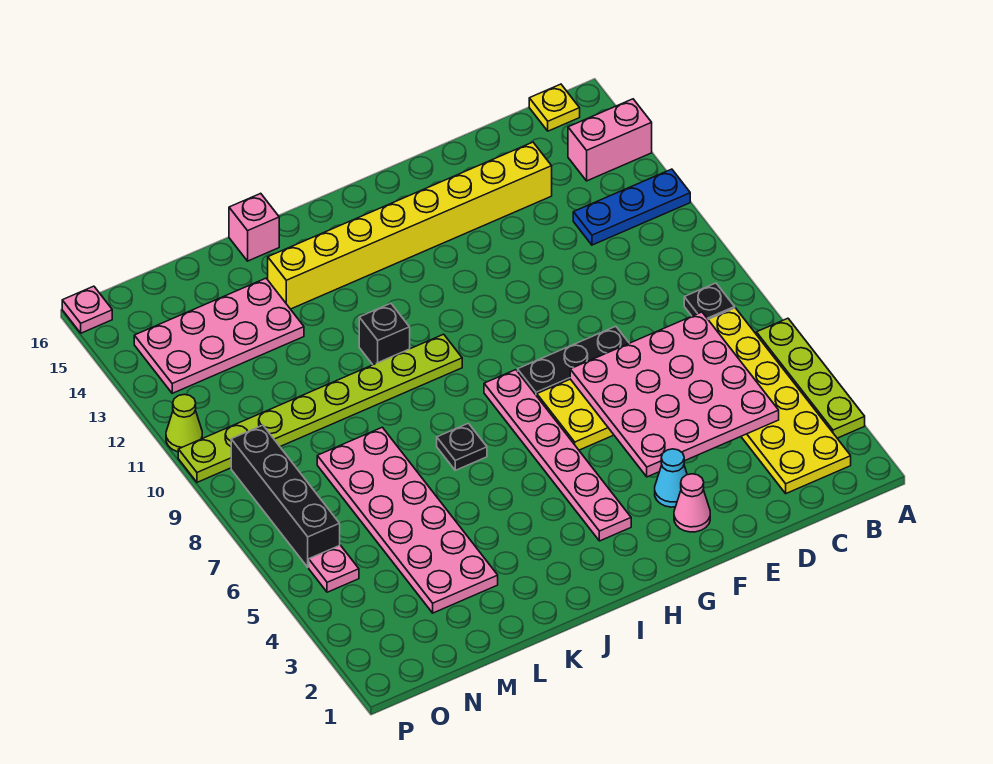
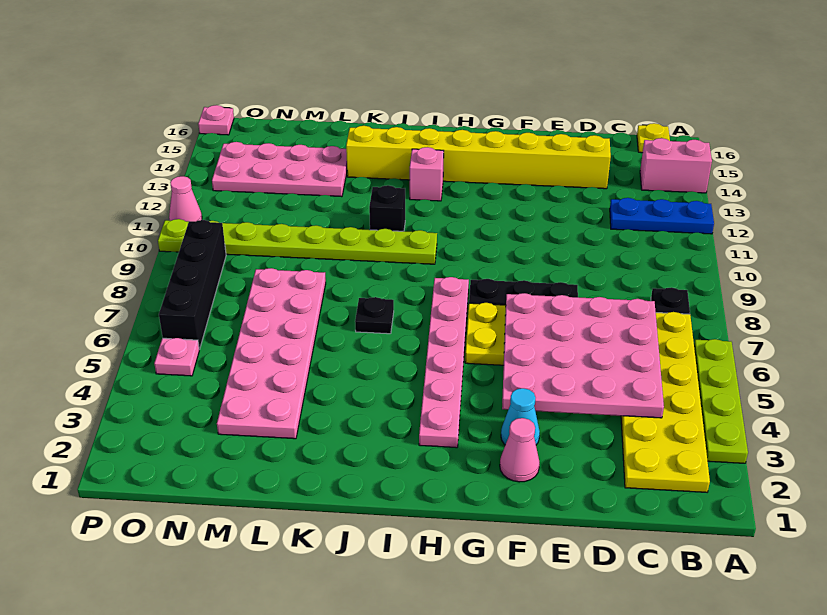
pink 1x1 brick [229,193,279,261] -> pink 1x1 brick moved to [410,147,444,201]
lime 1x1 cone [166,394,202,452] -> pink 1x1 cone [169,176,202,222]

